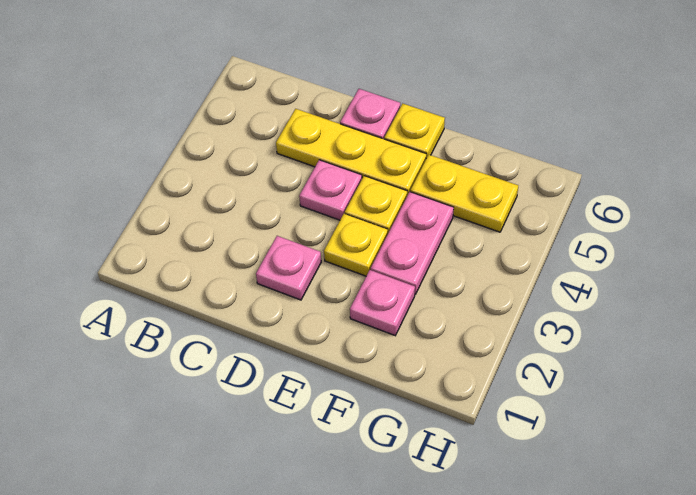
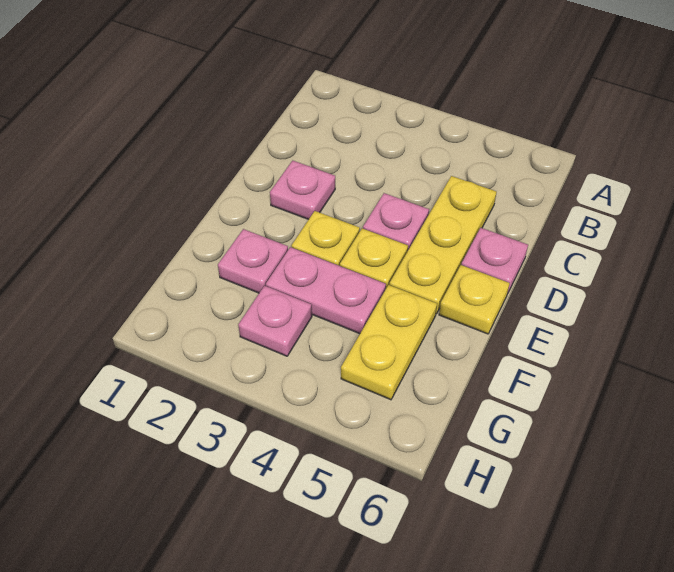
none -> pink 1x1 plate [238,286,312,356]

